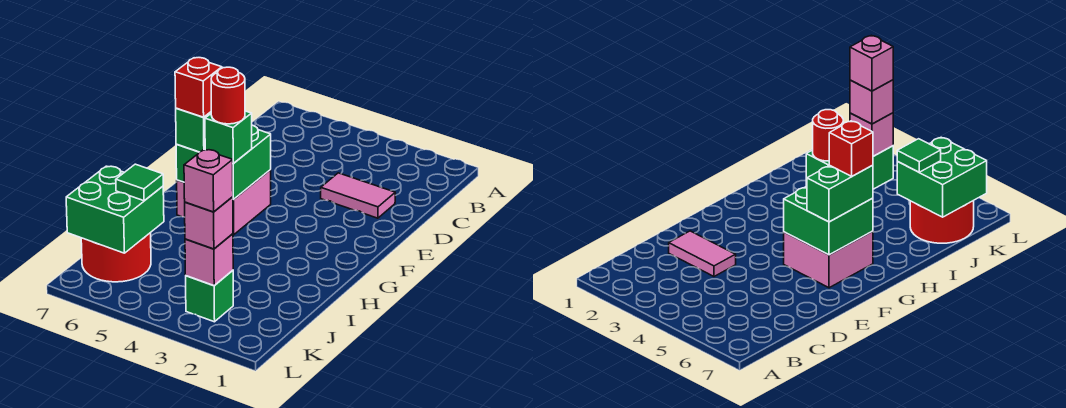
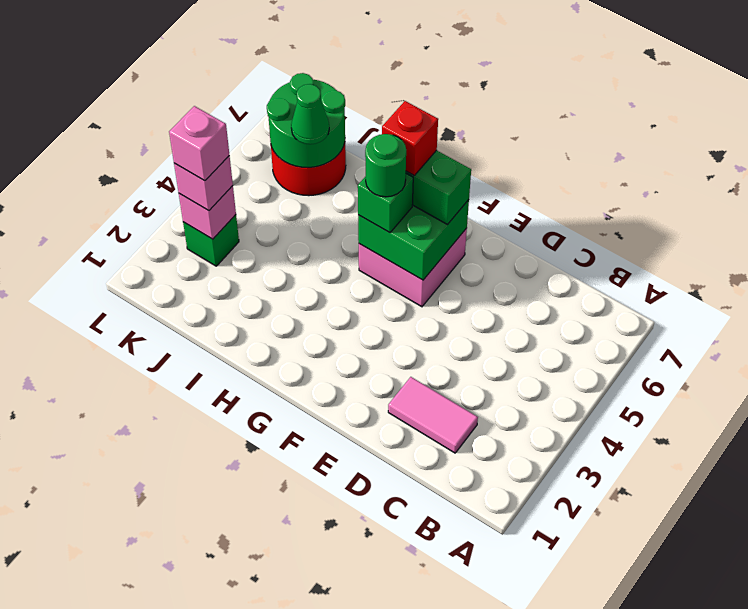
pink 1x2 tile [321,173,395,218] -> pink 1x2 tile turned to [388,377,478,453]
red 1x1 round brick [211,67,245,124] -> green 1x1 round brick [365,134,406,197]
green 2x2 brick [66,166,164,253] -> green 2x2 round brick [267,73,345,167]
green 1x1 tile [116,164,163,201] -> green 1x1 cone [291,84,329,144]

